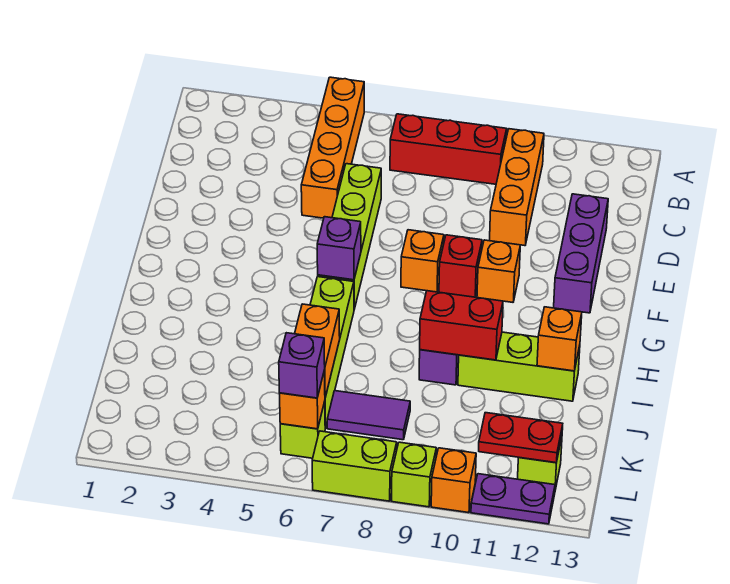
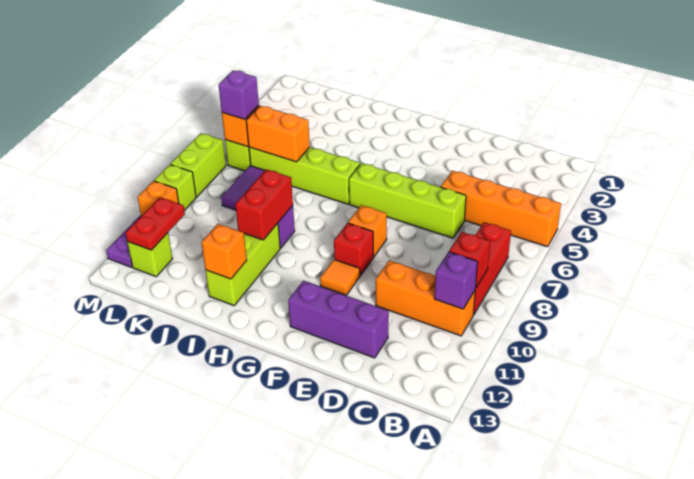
none -> red 1x1 brick [449,232,490,287]
orange 1x1 brick [477,240,520,302] -> orange 1x1 tile [320,259,360,295]
purple 1x1 brick [317,217,361,280] -> purple 1x1 brick moved to [435,252,478,309]

